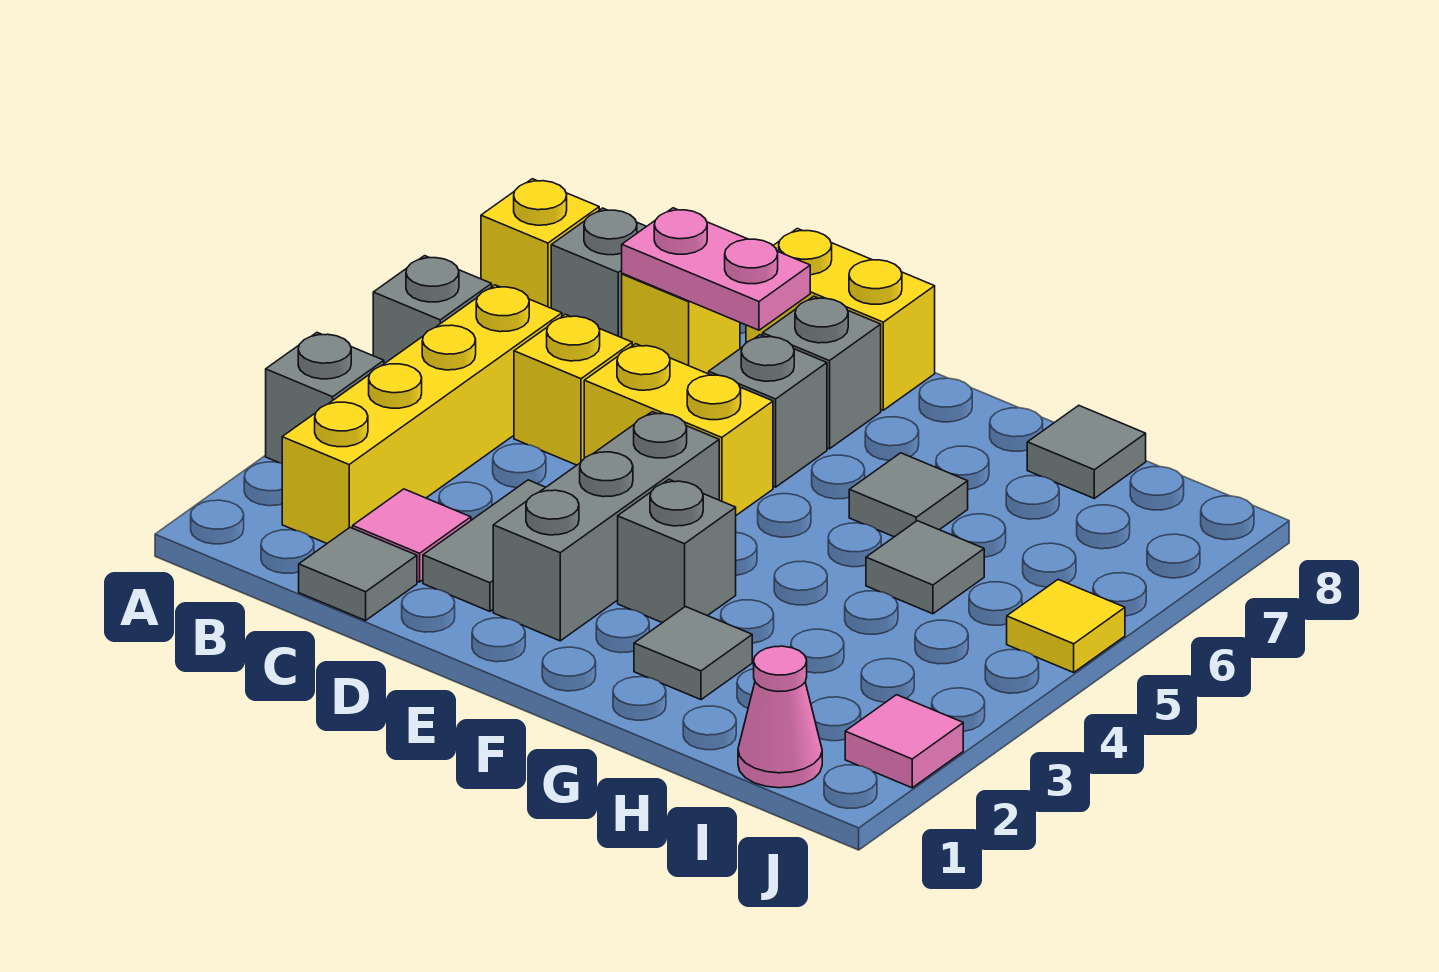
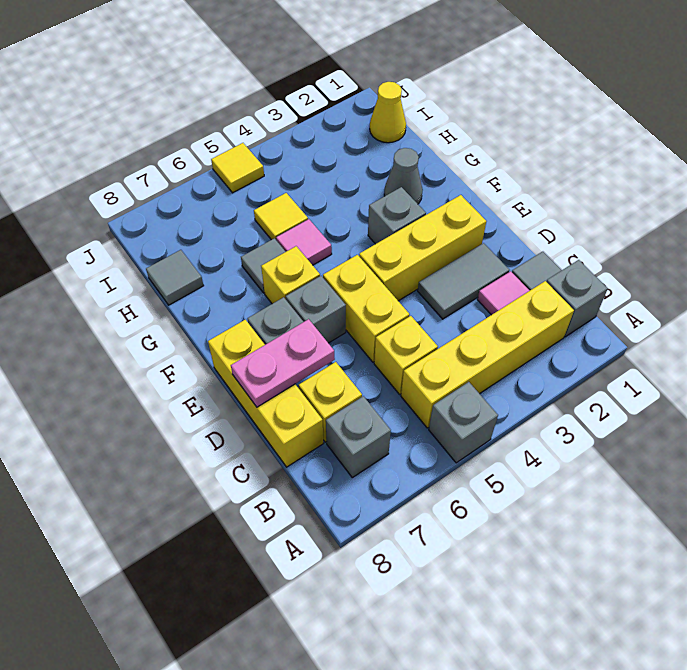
grey 1x1 brick [266,333,384,463] -> grey 1x1 brick moved to [546,260,608,337]
yellow 1x1 brick [481,179,599,308] -> yellow 1x1 brick moved to [261,246,320,304]
pink 1x2 plate [622,208,810,330] -> pink 1x2 plate turned to [231,319,335,407]
yellow 1x2 brick [746,229,935,410] -> yellow 1x3 brick [208,320,323,467]
grey 1x3 brick [493,412,719,641] -> yellow 1x3 brick [359,195,487,301]
grey 1x1 tile [634,607,752,700] -> grey 1x1 cone [384,148,423,204]
grey 1x1 tile [866,521,984,614] -> yellow 1x1 tile [254,193,308,240]
pink 1x1 cone [738,646,822,788] -> yellow 1x1 cone [370,82,406,143]
pink 1x1 tile [845,695,963,788] -> pink 1x1 tile moved to [276,219,332,265]

